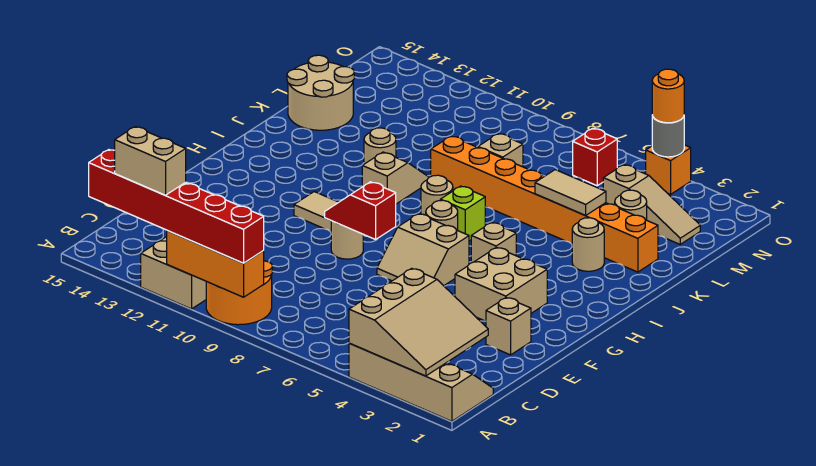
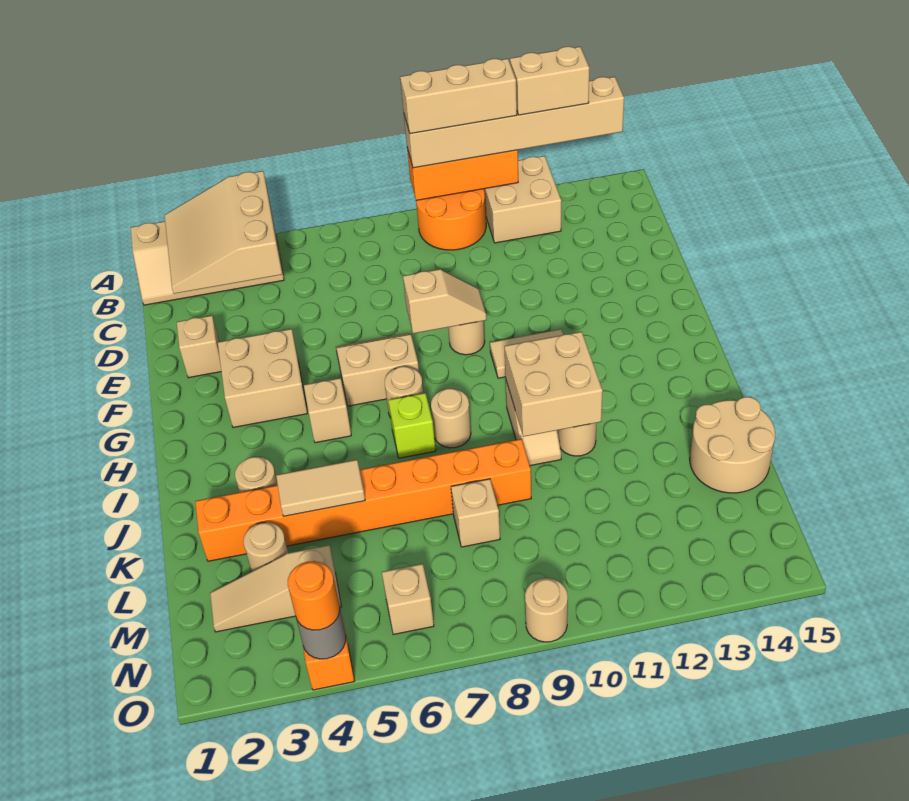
red 1x6 brick [89,150,264,263] -> tan 1x6 brick [404,77,624,168]
none -> tan 1x3 brick [400,59,517,134]
red 1x2 slope [325,182,396,239] -> tan 1x2 slope [403,269,487,334]
none -> tan 2x2 brick [504,332,603,437]
red 1x1 brick [573,128,617,186] -> tan 1x1 brick [382,564,434,635]
none -> tan 1x1 round brick [525,578,568,642]

